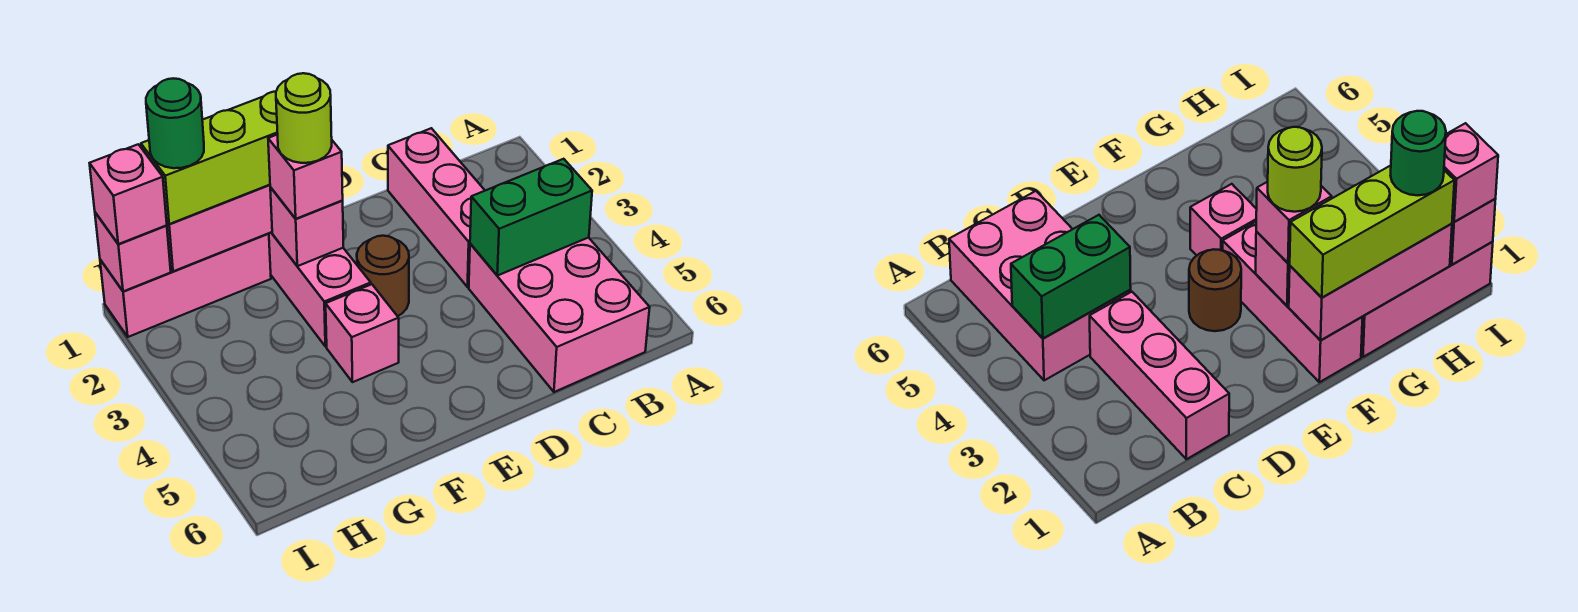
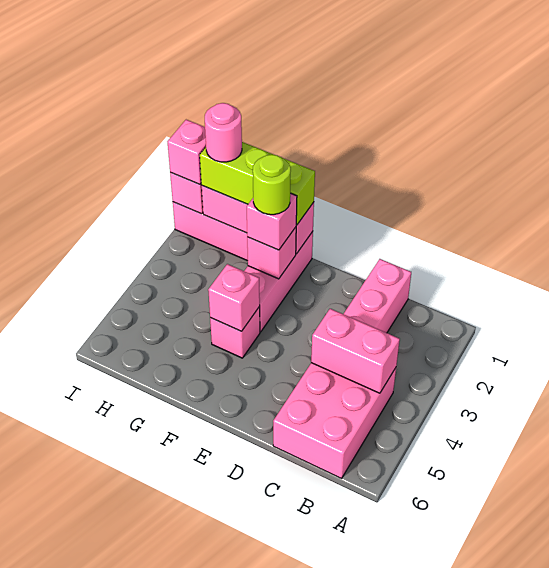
green 1x2 brick [470,159,592,276] -> pink 1x2 brick [311,309,400,393]
brown 1x1 round brick [357,236,409,316] -> none
none -> pink 1x1 brick [208,264,260,331]
green 1x1 round brick [146,78,204,168] -> pink 1x1 round brick [205,103,242,162]

